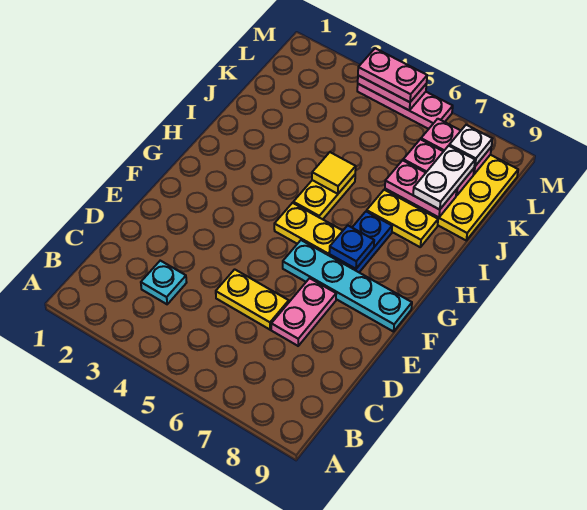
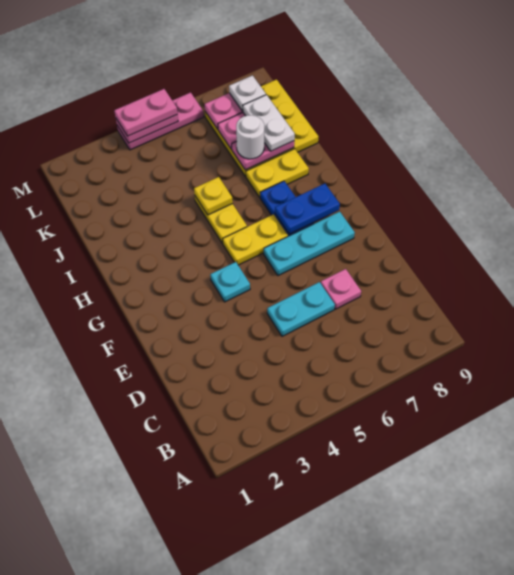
cyan 1x1 plate [141,261,187,304] -> cyan 1x1 plate moved to [210,262,250,302]
yellow 1x2 plate [216,269,289,330] -> cyan 1x2 plate [267,282,335,336]
pink 1x2 plate [271,278,336,346] -> pink 1x1 plate [321,269,361,309]
cyan 1x4 plate [283,240,412,332] -> cyan 1x3 plate [264,212,355,276]
blue 1x1 plate [329,225,374,269] -> blue 1x2 plate [275,184,340,234]
yellow 1x1 tile [312,152,356,194] -> yellow 1x1 plate [194,177,233,215]
none -> white 1x1 round brick [236,115,264,159]

